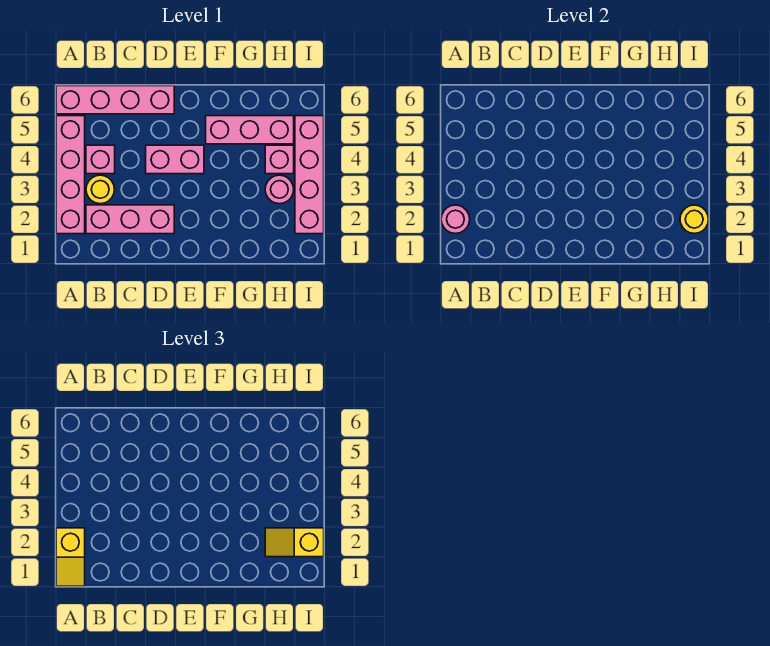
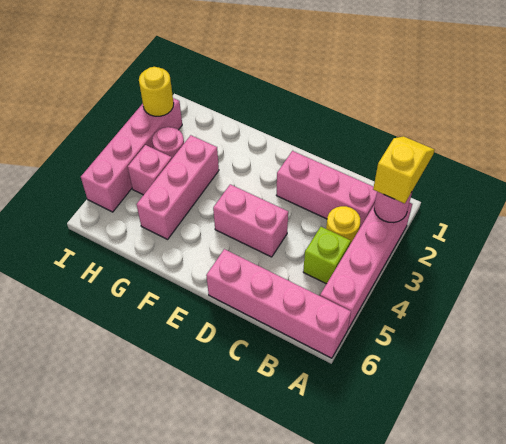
pink 1x1 brick [86,145,115,174] -> lime 1x1 brick [303,227,351,284]
pink 1x3 brick [206,116,294,144] -> pink 1x3 brick turned to [137,135,219,239]
yellow 1x2 slope [265,528,324,557] -> none

